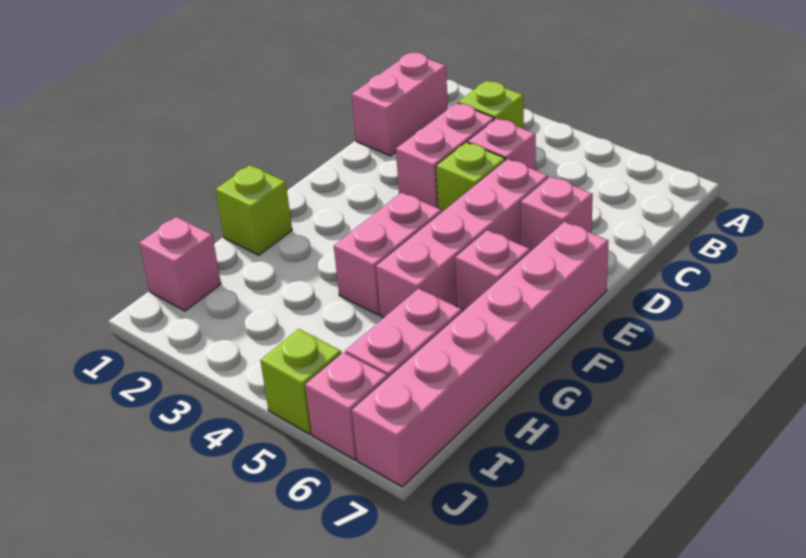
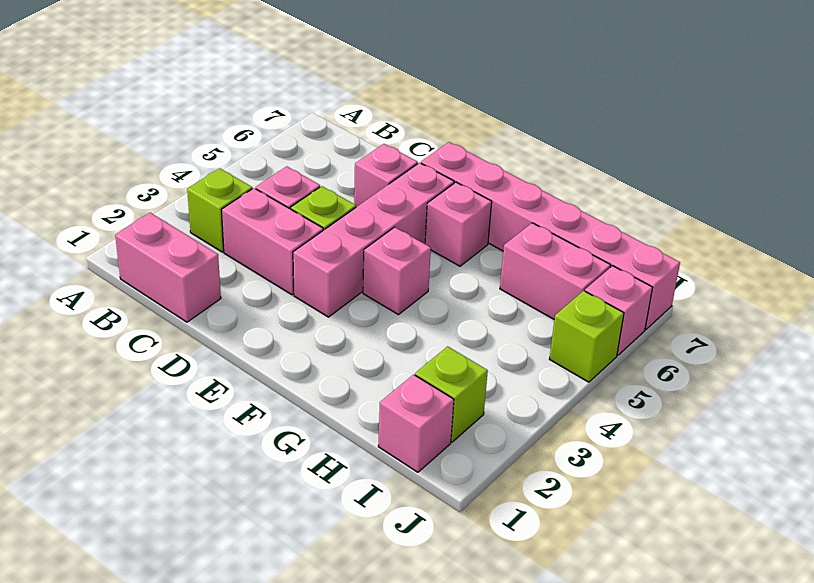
pink 1x4 brick [376,159,548,318] -> pink 1x4 brick turned to [293,163,454,317]
pink 1x2 brick [334,193,442,315] -> pink 1x1 brick [363,227,431,315]
lime 1x1 brick [216,165,292,255] -> lime 1x1 brick moved to [415,346,488,442]

